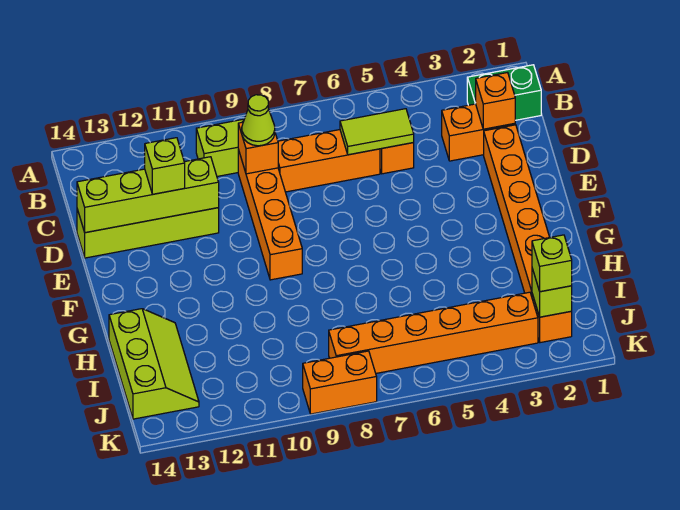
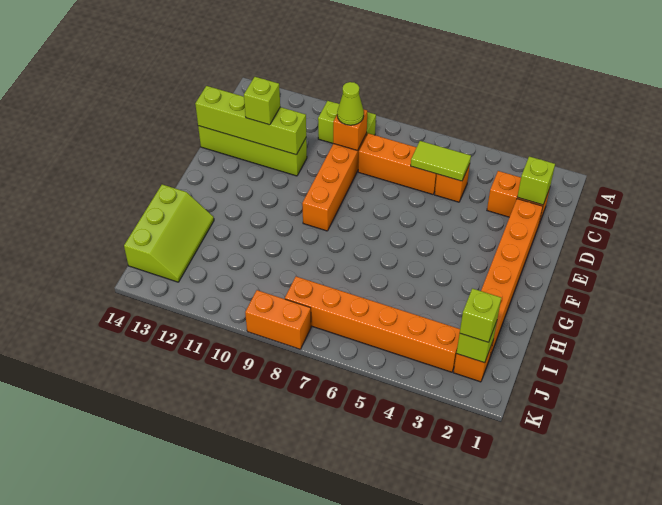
green 1x2 brick [467,65,541,120] -> none
orange 1x1 brick [476,73,515,129] -> lime 1x1 brick [517,156,555,205]

